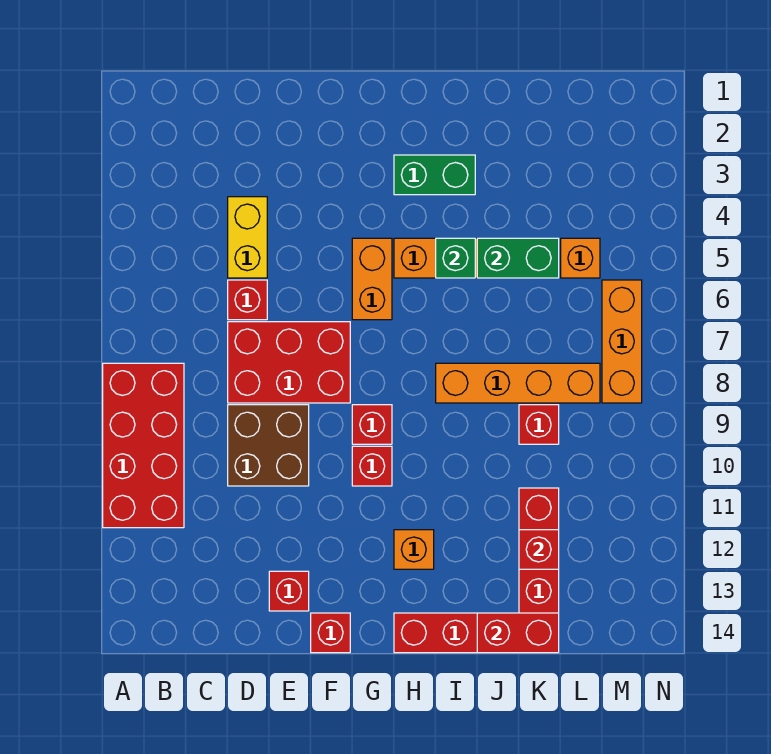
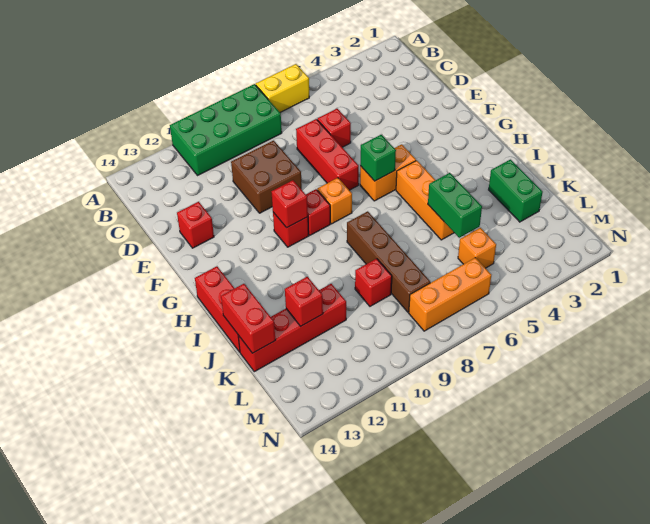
red 2x4 brick [103,363,184,528] -> green 2x4 brick [170,84,282,175]
yellow 1x2 brick [228,197,267,278] -> yellow 1x2 brick moved to [256,64,309,112]
red 2x3 brick [228,322,350,403] -> red 1x3 brick [296,119,359,190]
red 1x1 brick [311,613,350,653] -> red 1x1 brick moved to [271,180,308,228]
green 1x2 brick [394,155,475,195] -> green 1x2 brick moved to [489,160,543,222]
orange 1x1 brick [394,530,434,569] -> orange 1x1 brick moved to [317,178,352,224]
green 1x1 brick [436,238,475,278] -> green 1x1 brick moved to [360,135,396,181]
orange 1x4 brick [436,363,600,403] -> brown 1x4 brick [347,211,430,312]

